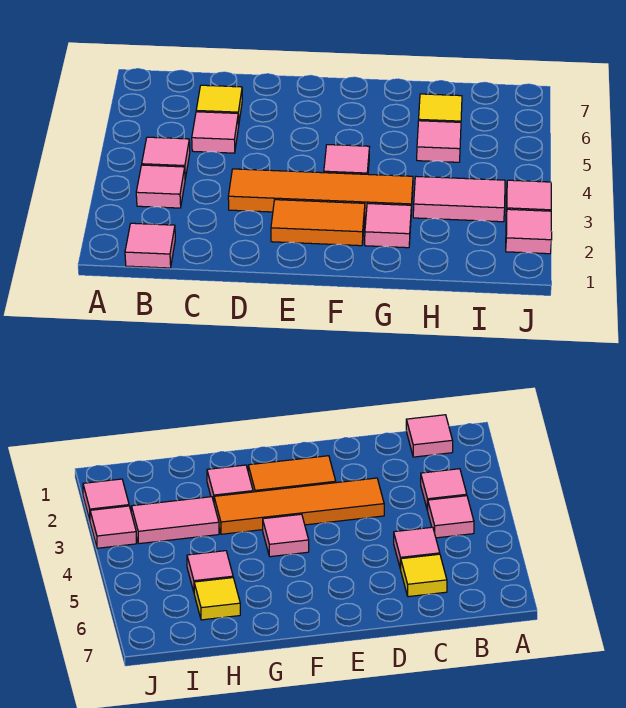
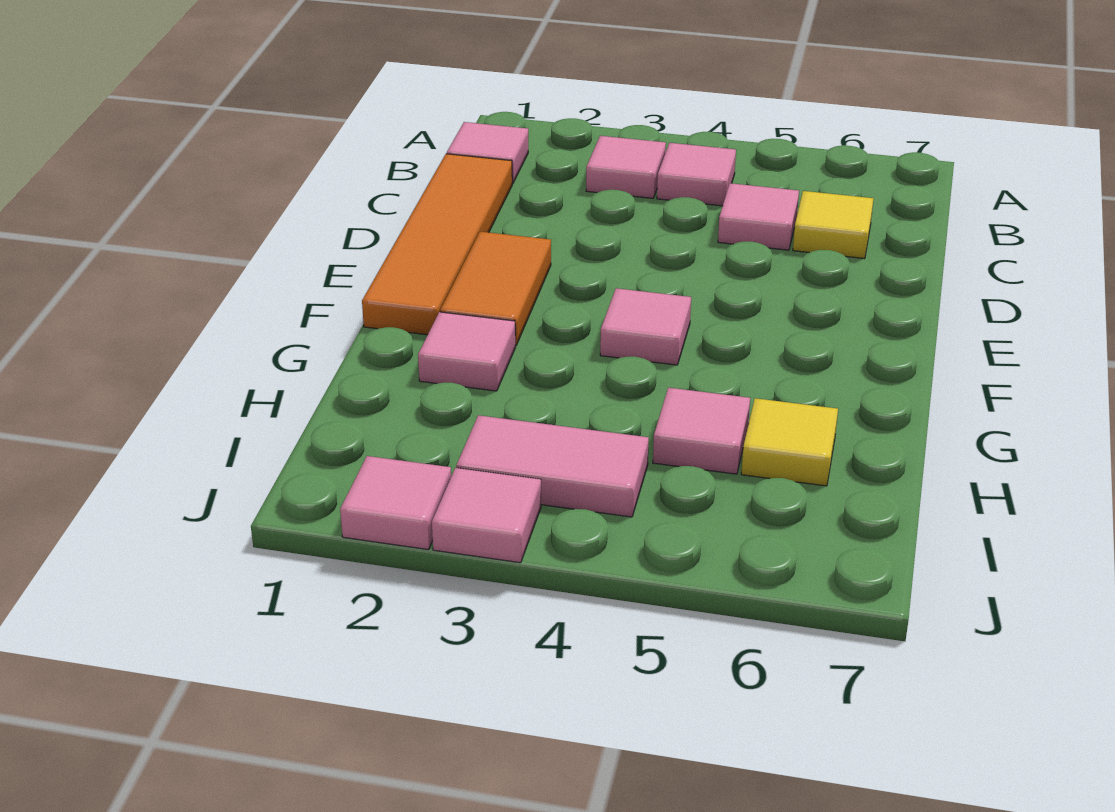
orange 1x4 tile [228,169,413,216] -> orange 1x4 tile moved to [362,154,512,335]
pink 1x2 tile [413,176,505,222] -> pink 1x2 tile turned to [456,415,649,517]

